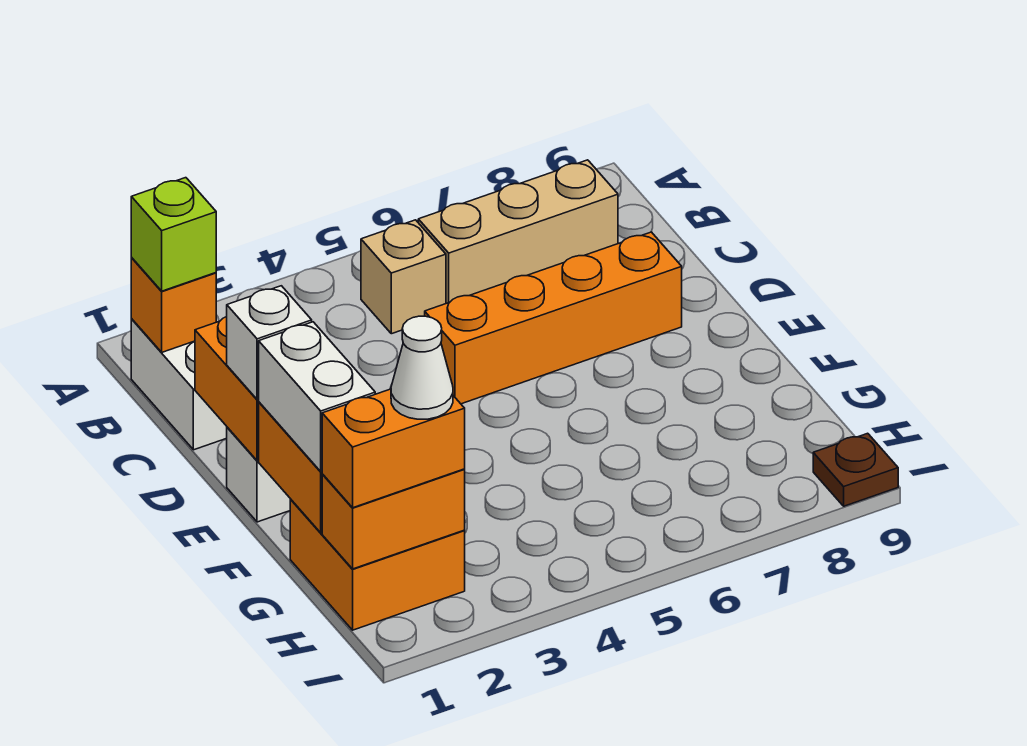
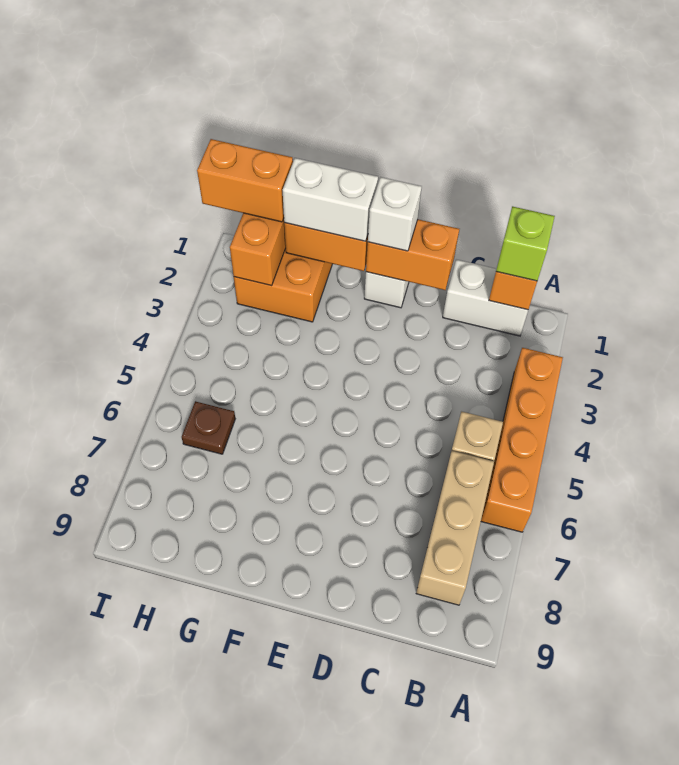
orange 1x4 brick [425,232,682,404] -> orange 1x4 brick moved to [481,348,563,532]
orange 1x2 brick [322,389,465,508] -> orange 1x2 brick turned to [197,139,293,222]
white 1x1 cone [391,316,453,419] -> none
brown 1x1 plate [813,433,898,506] -> brown 1x1 plate moved to [182,401,235,454]

